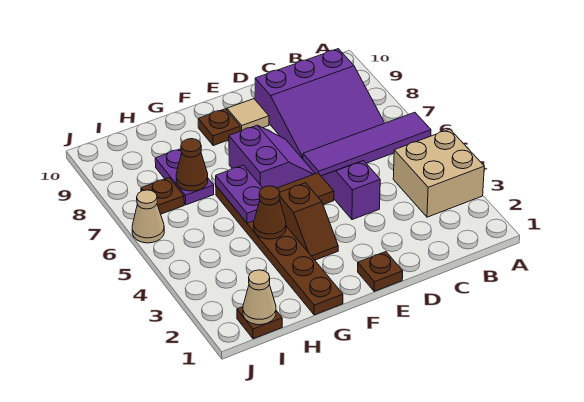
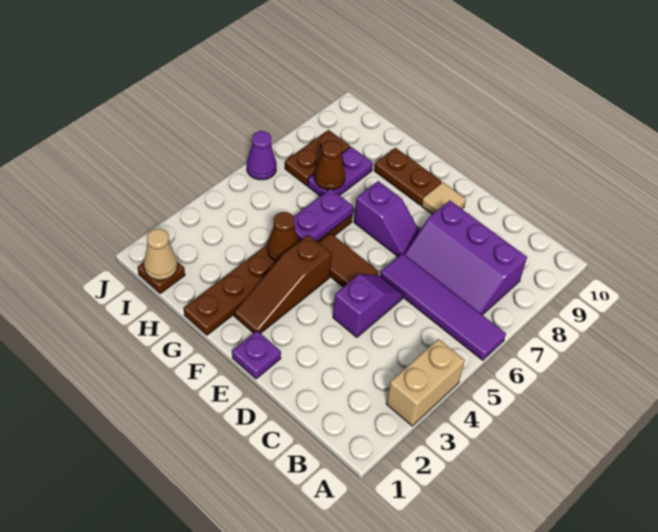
tan 2x2 brick [393,129,484,217] -> tan 1x2 brick [386,339,465,426]
purple 3x3 slope [255,49,384,159] -> purple 2x3 slope [404,201,527,315]
brown 1x1 plate [358,252,403,291] -> purple 1x1 plate [232,331,281,379]
purple 2x2 slope [229,125,315,188] -> purple 1x2 slope [354,181,419,257]
brown 1x2 slope [280,183,338,260] -> brown 1x3 slope [234,235,332,334]
brown 1x1 plate [198,109,240,146] -> brown 1x2 plate [374,148,442,205]
brown 1x1 plate [141,178,184,214] -> brown 1x2 plate [285,130,350,185]
tan 1x1 cone [132,190,164,243] -> purple 1x1 cone [247,131,277,180]

